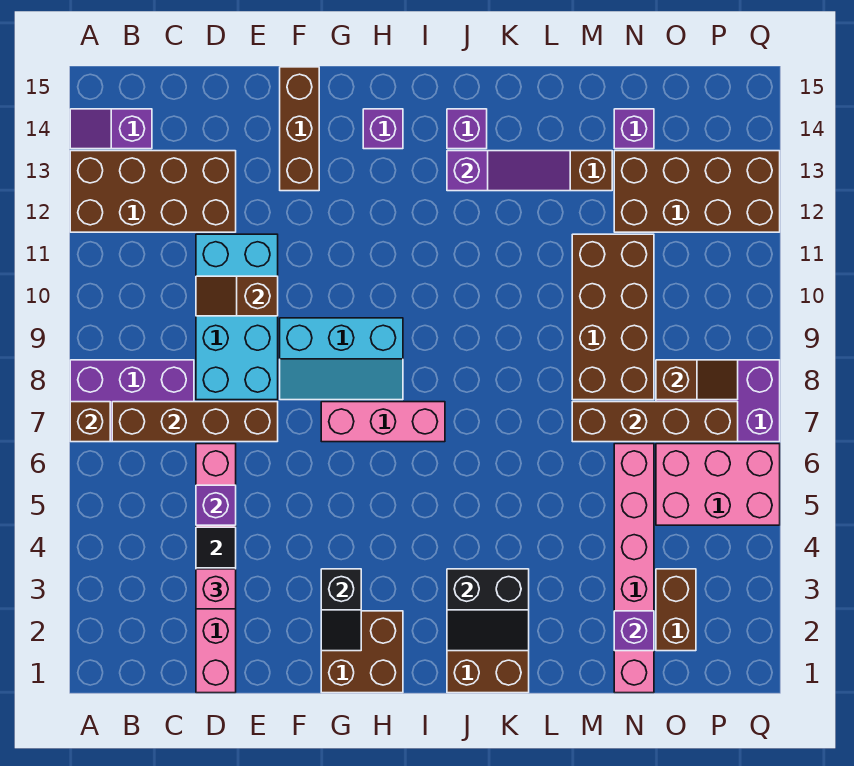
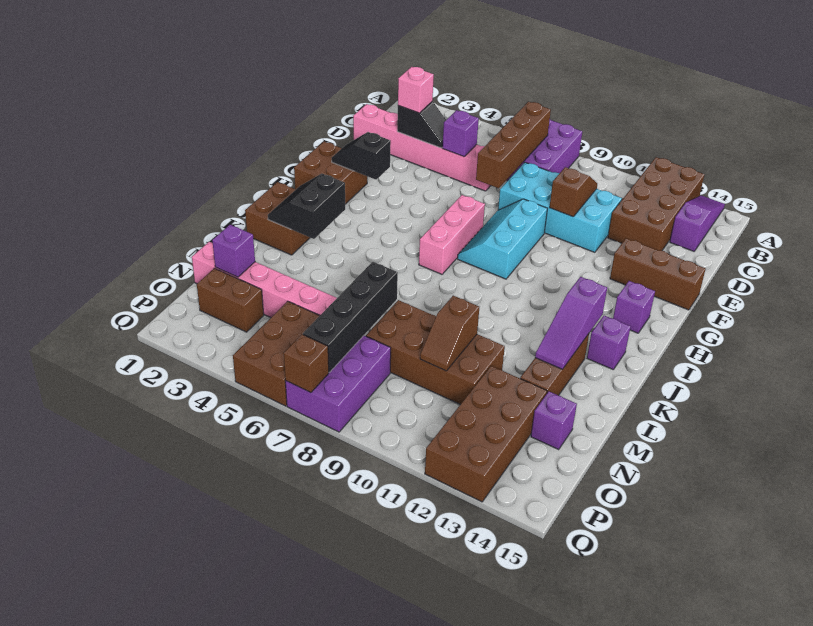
brown 1x1 brick [70,402,110,442] -> brown 1x1 brick moved to [284,334,329,393]
purple 1x2 slope [70,109,152,149] -> purple 1x3 slope [670,196,725,251]
brown 1x4 brick [572,402,738,442] -> black 1x4 brick [303,262,398,372]
pink 2x3 brick [656,444,780,525] -> brown 2x3 brick [233,301,319,406]
brown 1x2 slope [656,360,738,400] -> brown 1x2 slope moved to [420,296,479,371]

